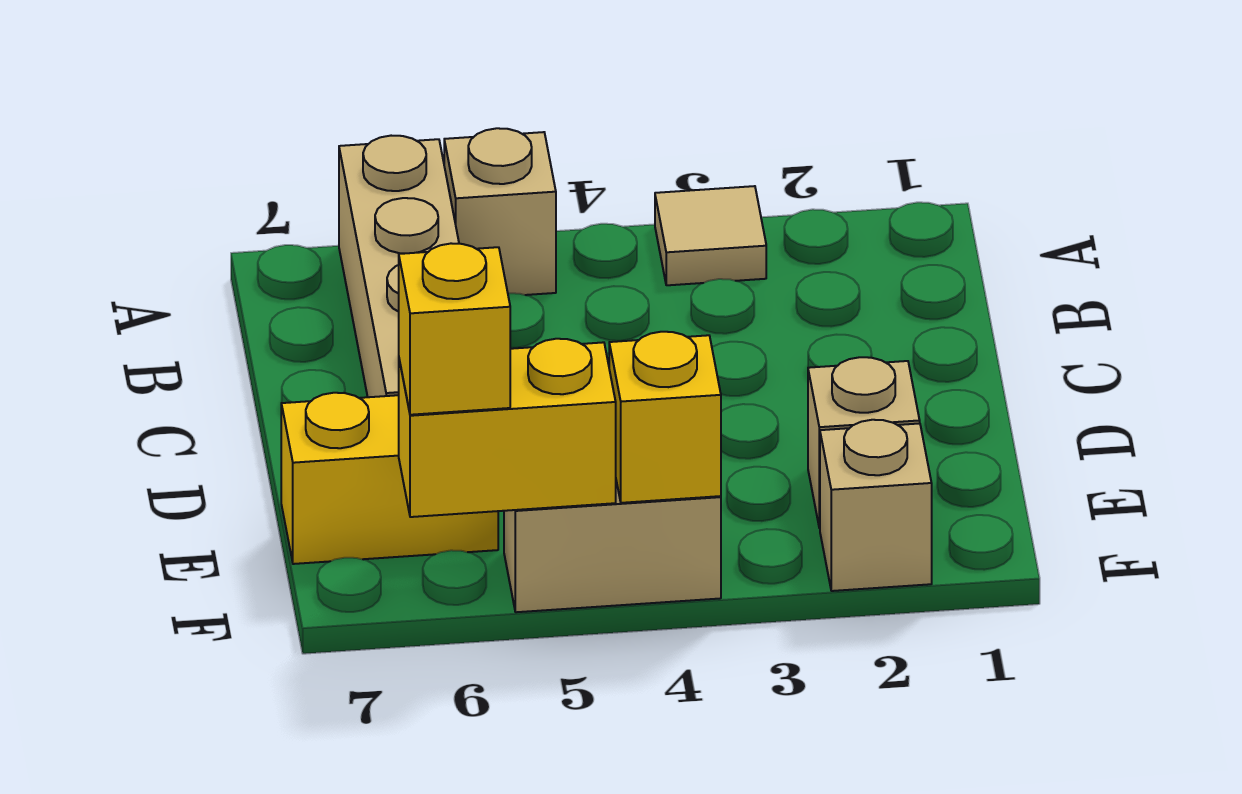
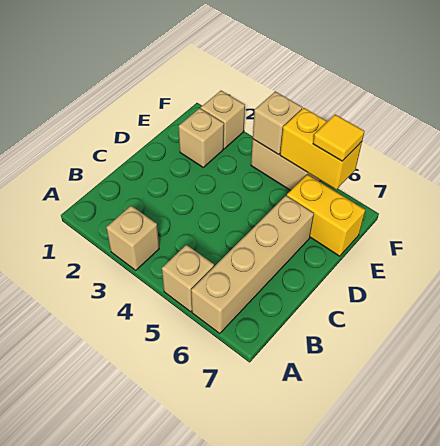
tan 1x1 tile [655,186,766,285] -> tan 1x1 brick [106,206,159,270]
yellow 1x1 brick [609,332,721,503] -> tan 1x1 brick [253,91,302,155]
yellow 1x1 brick [399,243,510,415] -> yellow 1x1 tile [313,114,364,161]

